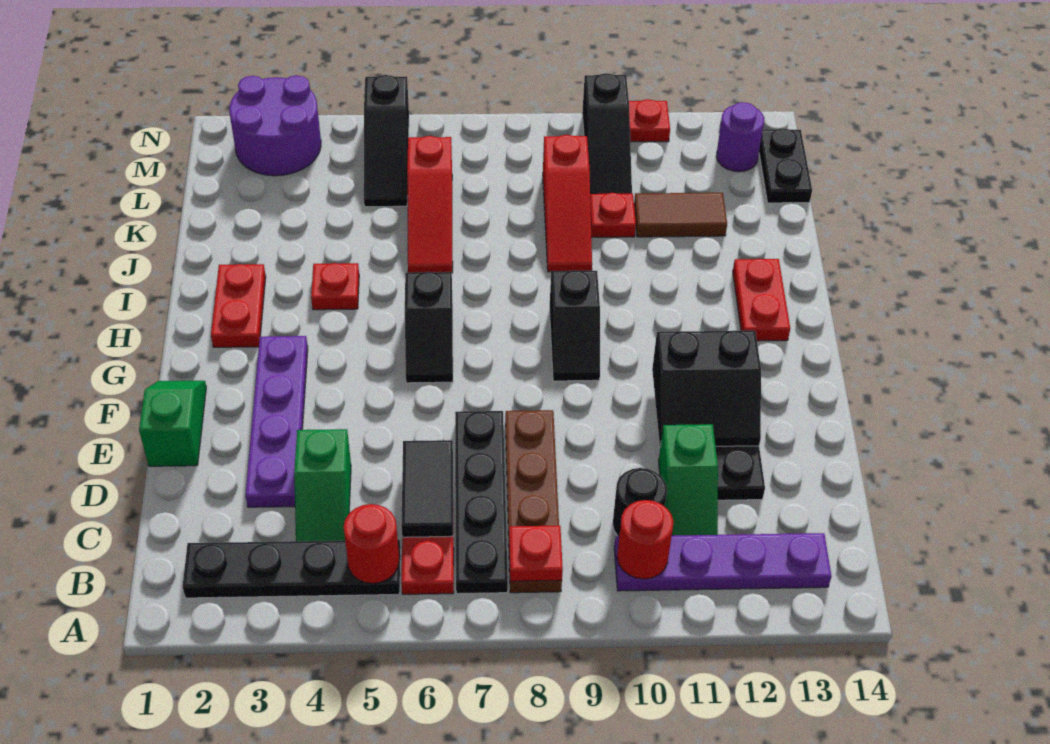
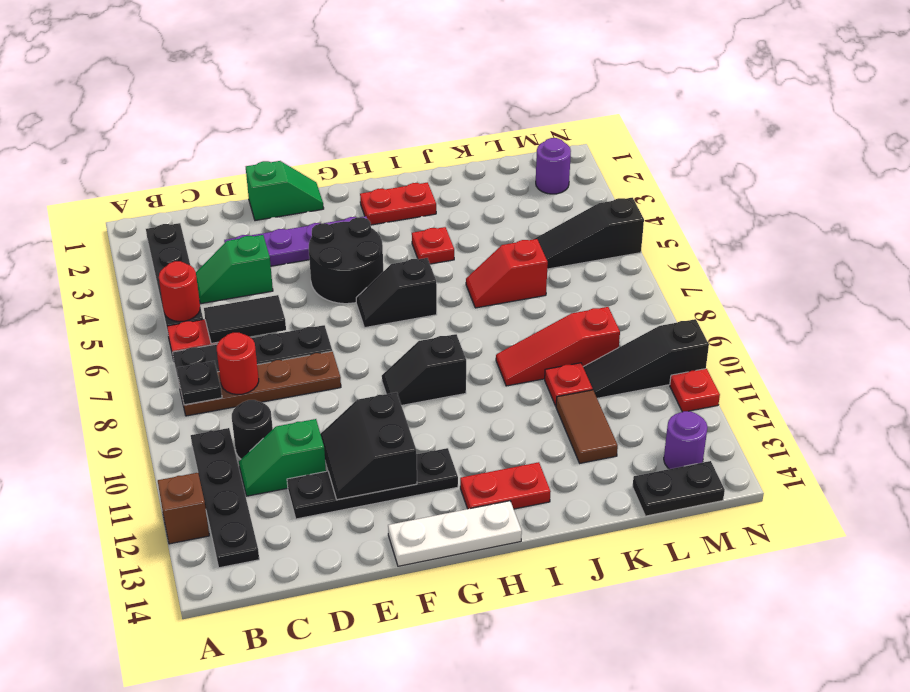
none -> brown 1x1 brick [158,473,209,544]
red 1x1 plate [509,526,563,581] -> black 1x1 plate [177,361,222,405]
purple 1x4 plate [614,533,831,591] -> black 1x4 plate [191,428,259,568]
red 1x1 round brick [617,500,673,579] -> red 1x1 round brick moved to [217,333,259,395]
none -> black 2x2 round brick [309,217,383,304]
none -> white 1x3 plate [388,501,522,566]
red 1x3 slope [407,136,453,273] -> red 1x2 slope [466,239,548,308]
purple 2x2 round brick [229,75,321,176] -> purple 1x1 round brick [536,138,571,194]

